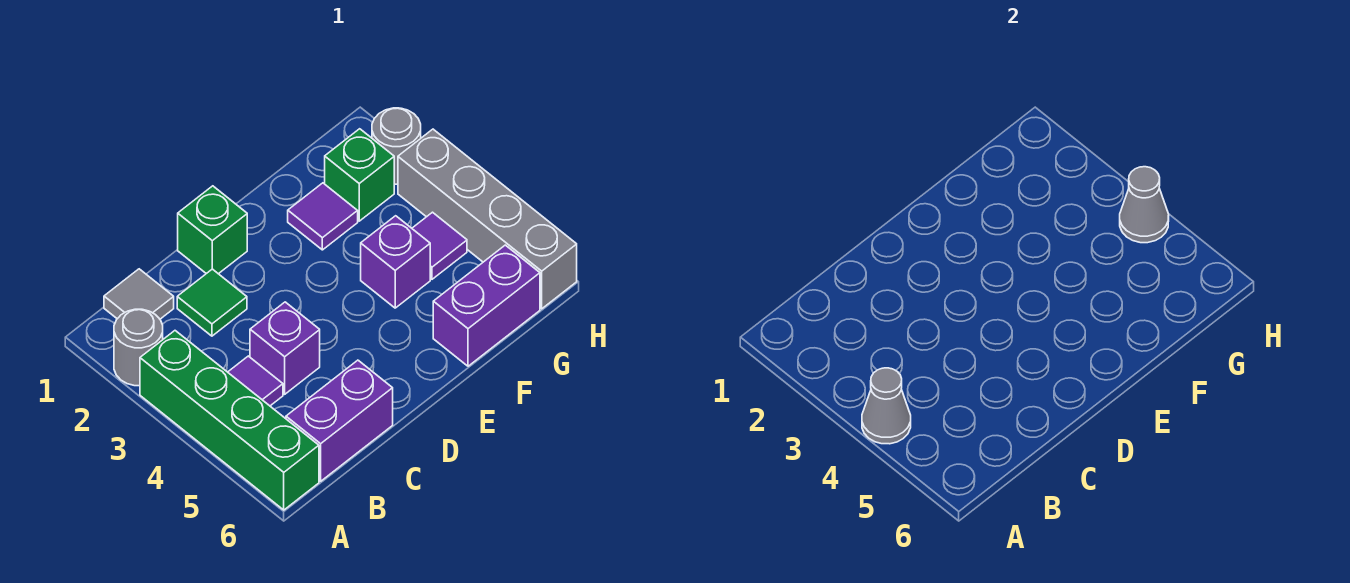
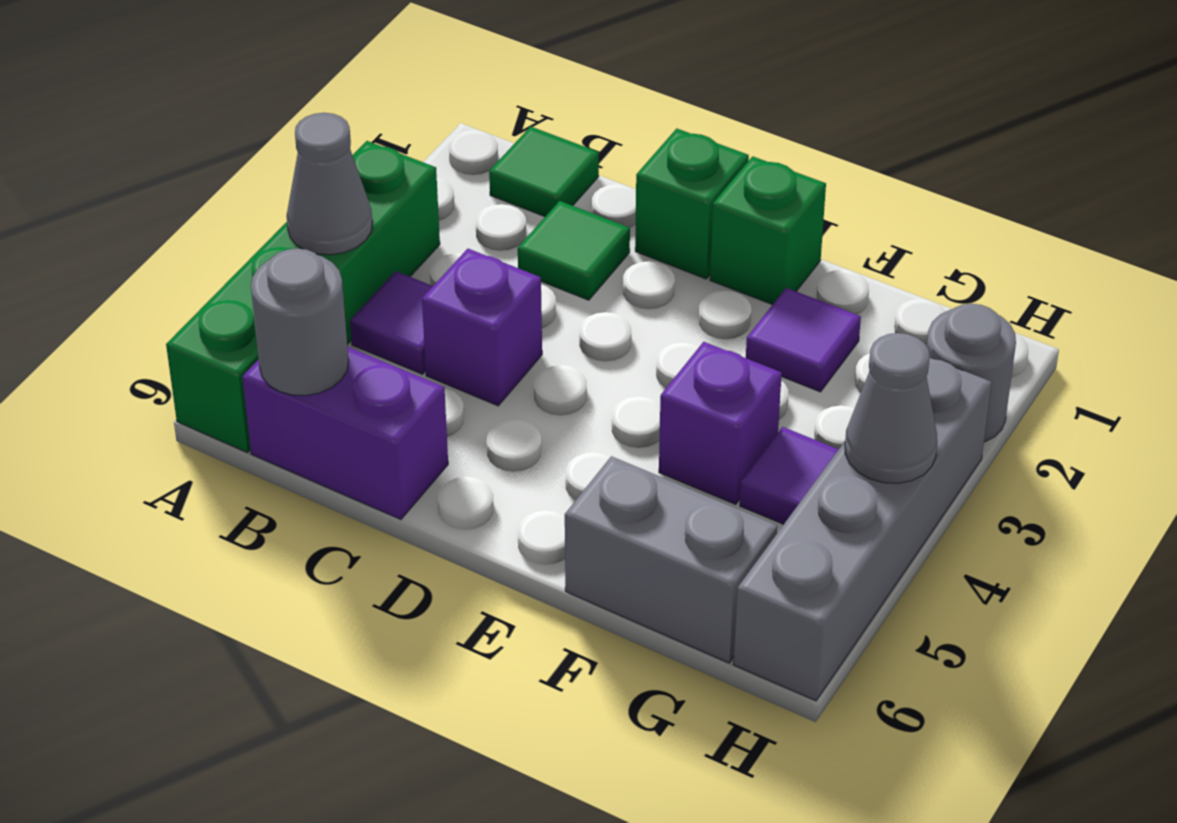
grey 1x1 round brick [114,309,163,386] -> grey 1x1 round brick moved to [251,248,349,396]
grey 1x1 tile [104,269,174,319] -> green 1x1 tile [489,127,599,217]
purple 1x2 brick [433,245,540,366] -> grey 1x2 brick [565,456,778,663]
green 1x1 brick [325,129,394,221] -> green 1x1 brick moved to [710,156,826,305]

